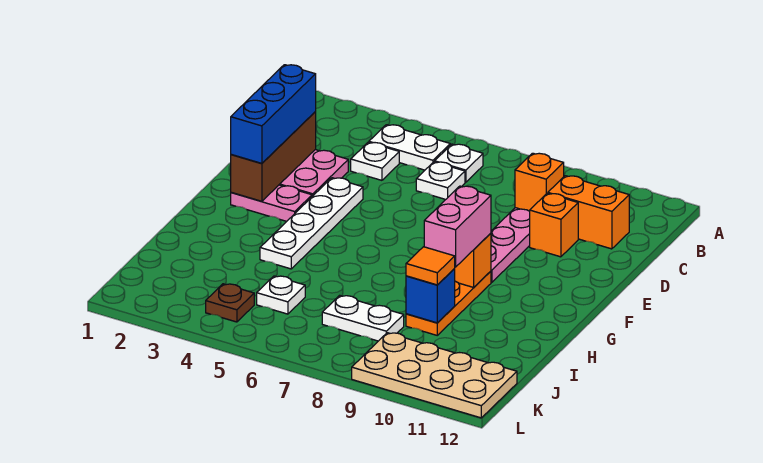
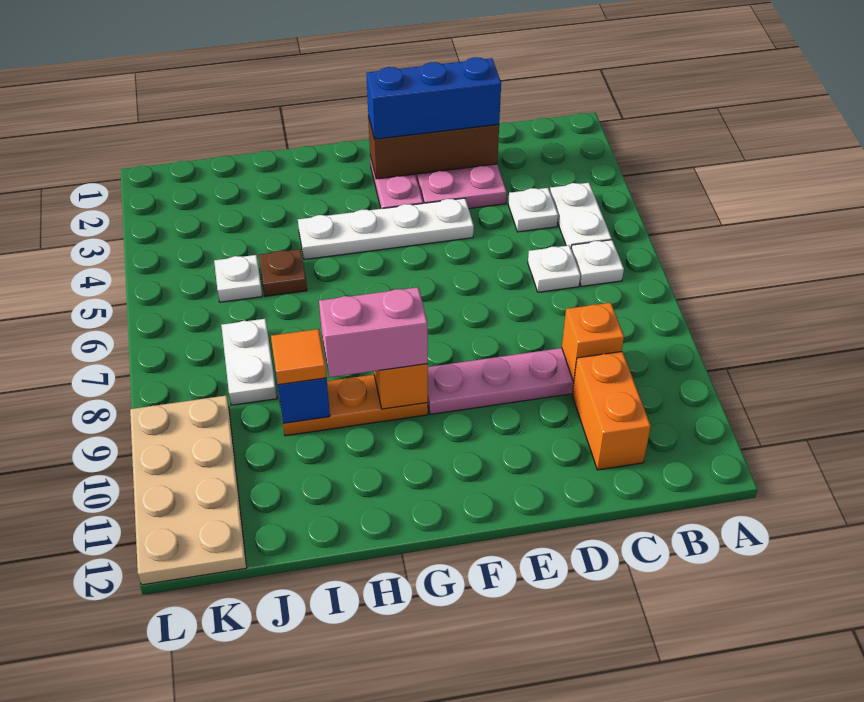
orange 1x1 brick [530,193,578,257] -> none
brown 1x1 plate [206,284,254,322] -> brown 1x1 plate moved to [259,249,307,296]

